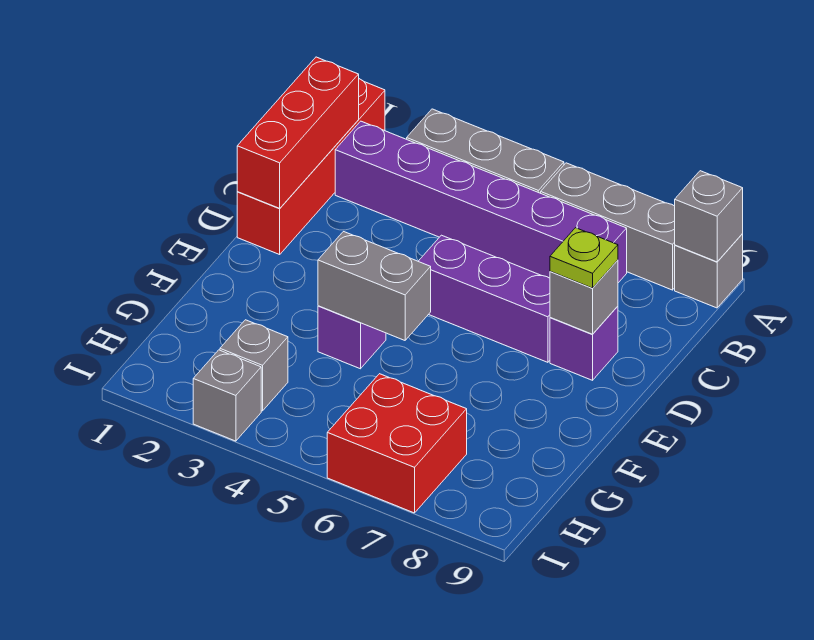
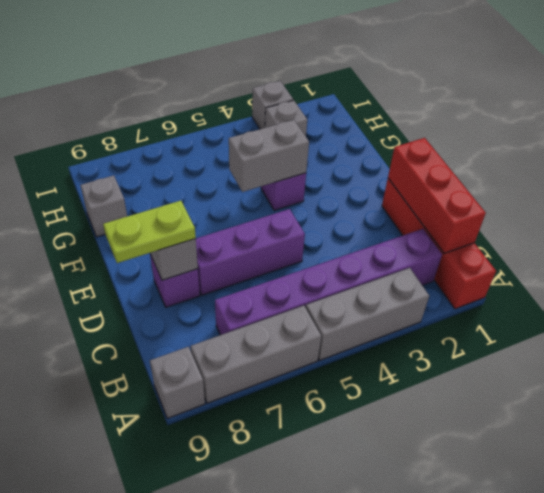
grey 1x1 brick [675,171,743,262] -> grey 1x1 brick moved to [80,176,127,237]
lime 1x1 plate [550,228,618,288] -> lime 1x2 plate [103,201,196,263]
red 2x2 brick [327,374,467,513] -> none

